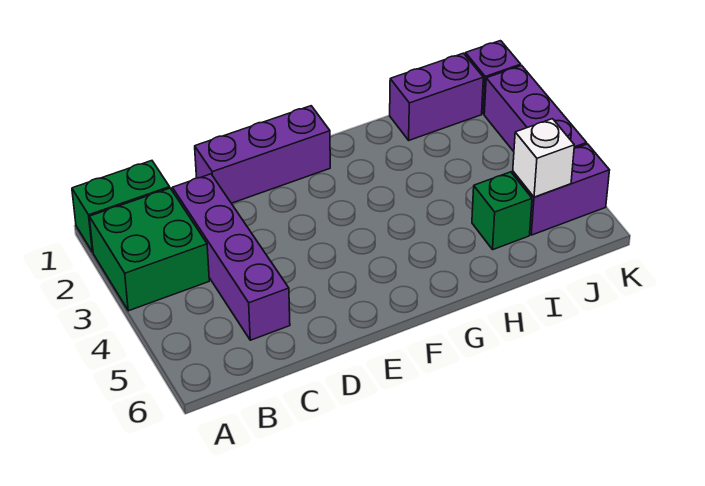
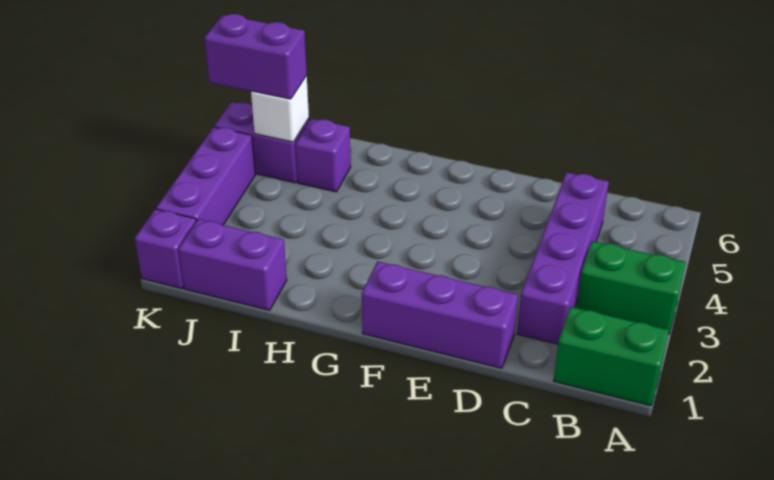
green 2x2 brick [89,188,209,311] -> green 1x2 brick [576,241,686,334]
green 1x1 brick [472,172,532,249] -> purple 1x1 brick [296,119,351,192]
none -> purple 1x2 brick [204,14,307,99]

